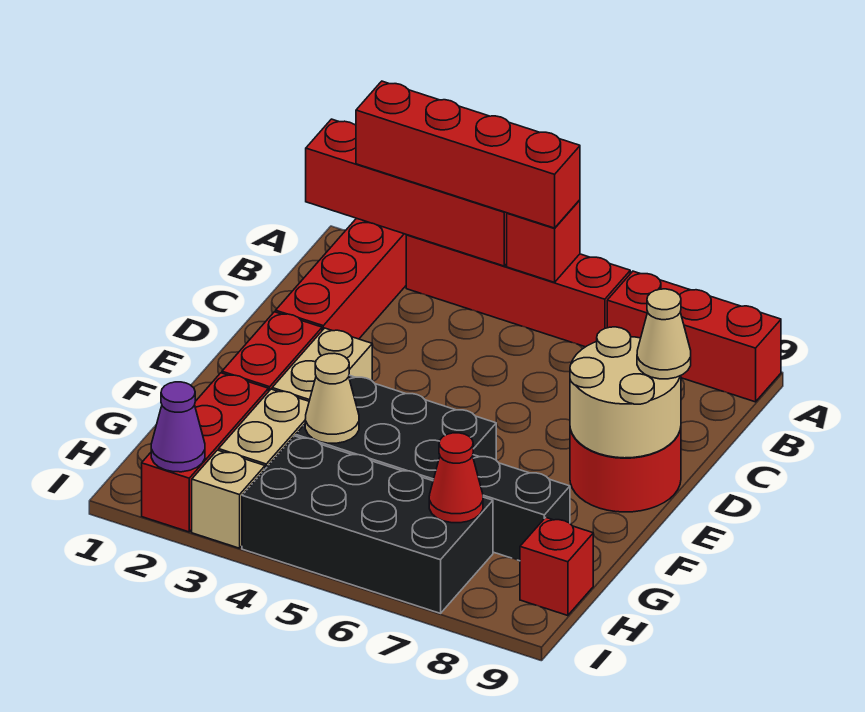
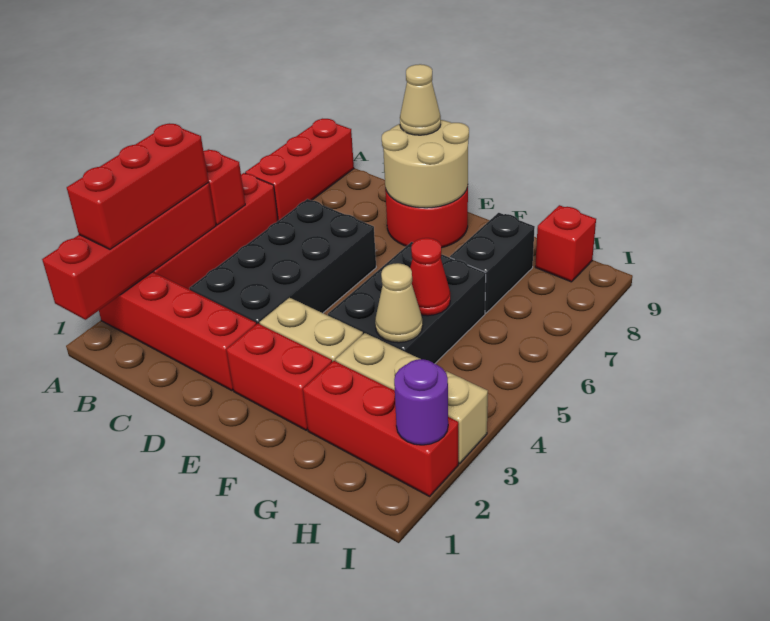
red 1x4 brick [356,81,580,228] -> red 1x3 brick [67,124,209,249]
black 2x4 brick [242,436,493,613] -> black 2x4 brick moved to [189,199,376,324]
red 1x1 cone [429,433,483,523] -> red 1x1 cone moved to [410,238,450,316]
purple 1x1 cone [151,382,205,472] -> purple 1x1 round brick [394,359,448,445]

